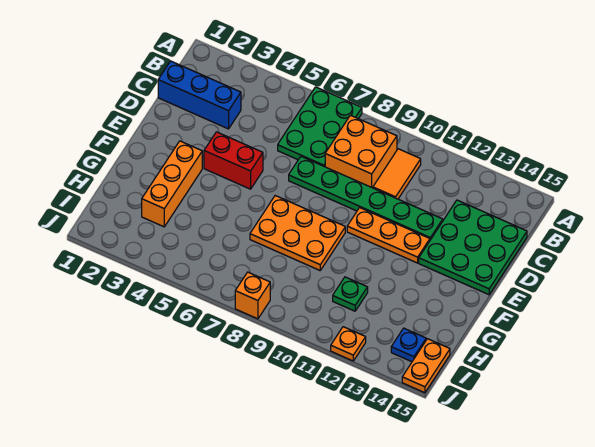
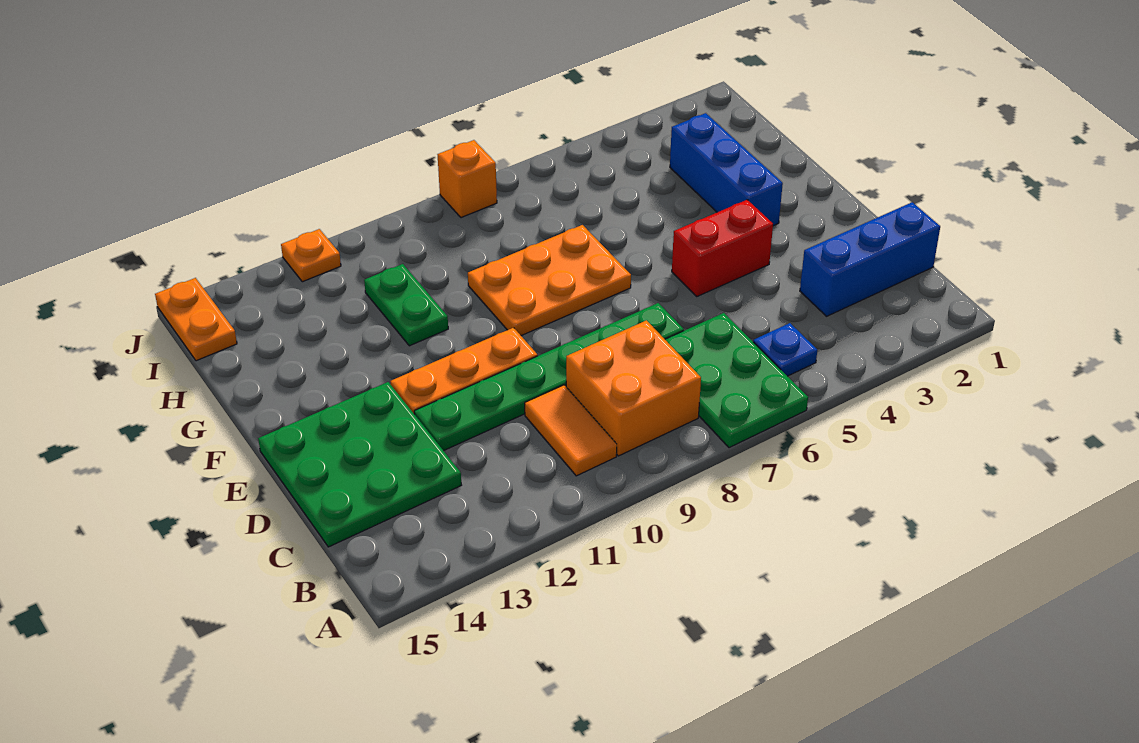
orange 1x3 brick [142,141,202,227] -> blue 1x3 brick [670,113,783,226]
green 1x1 plate [333,277,368,311] -> green 1x2 plate [364,264,448,346]
blue 1x1 plate [391,328,426,362] -> blue 1x1 plate moved to [753,323,817,376]

